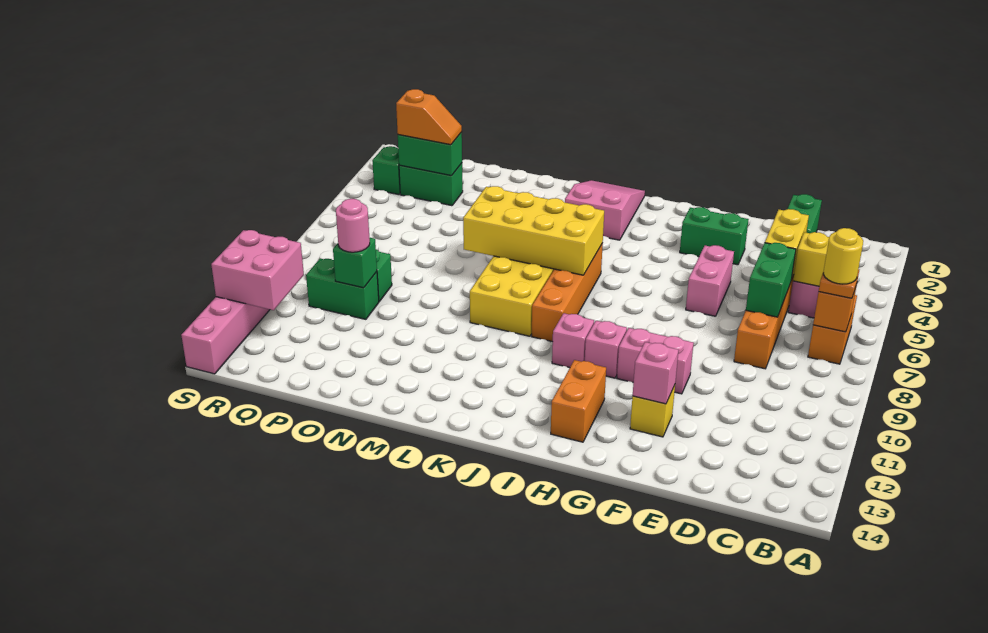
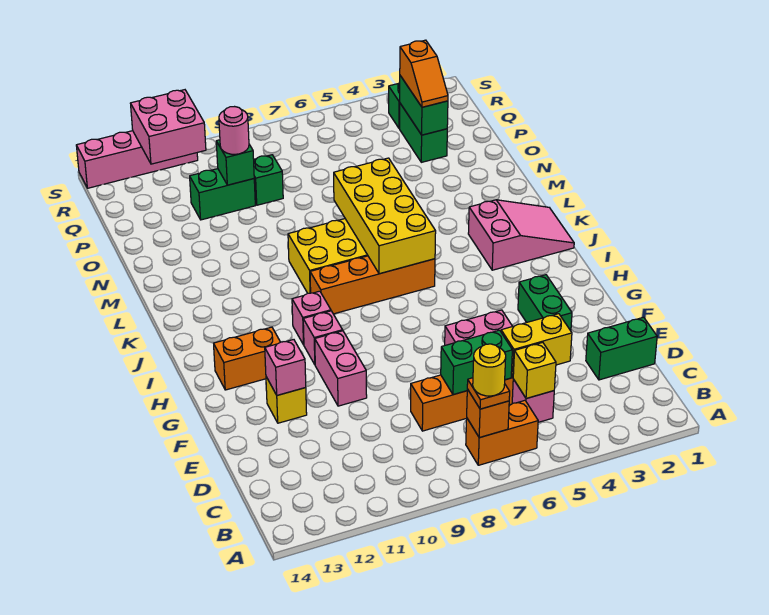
green 1x2 brick [306,259,379,319] -> green 1x2 brick turned to [190,169,255,220]

